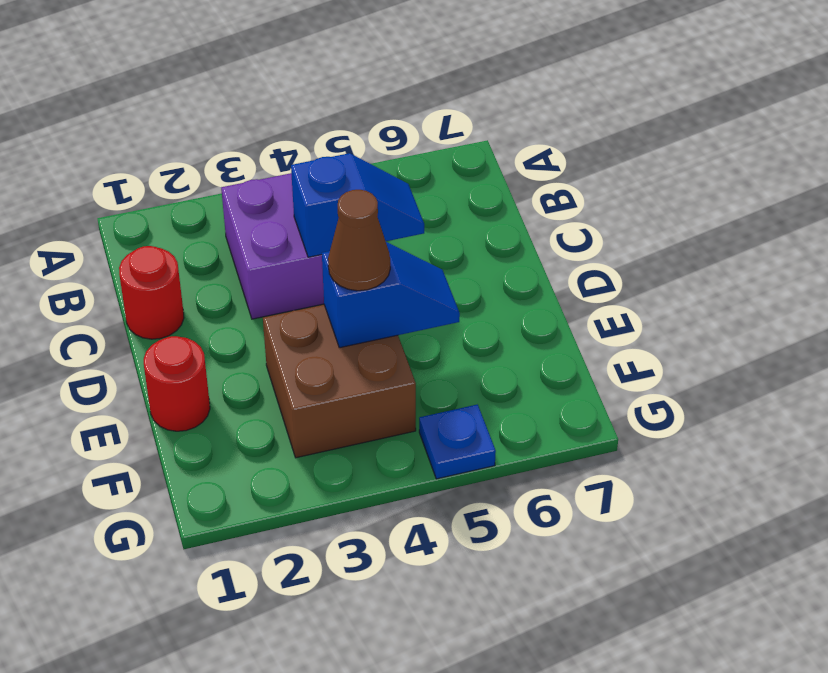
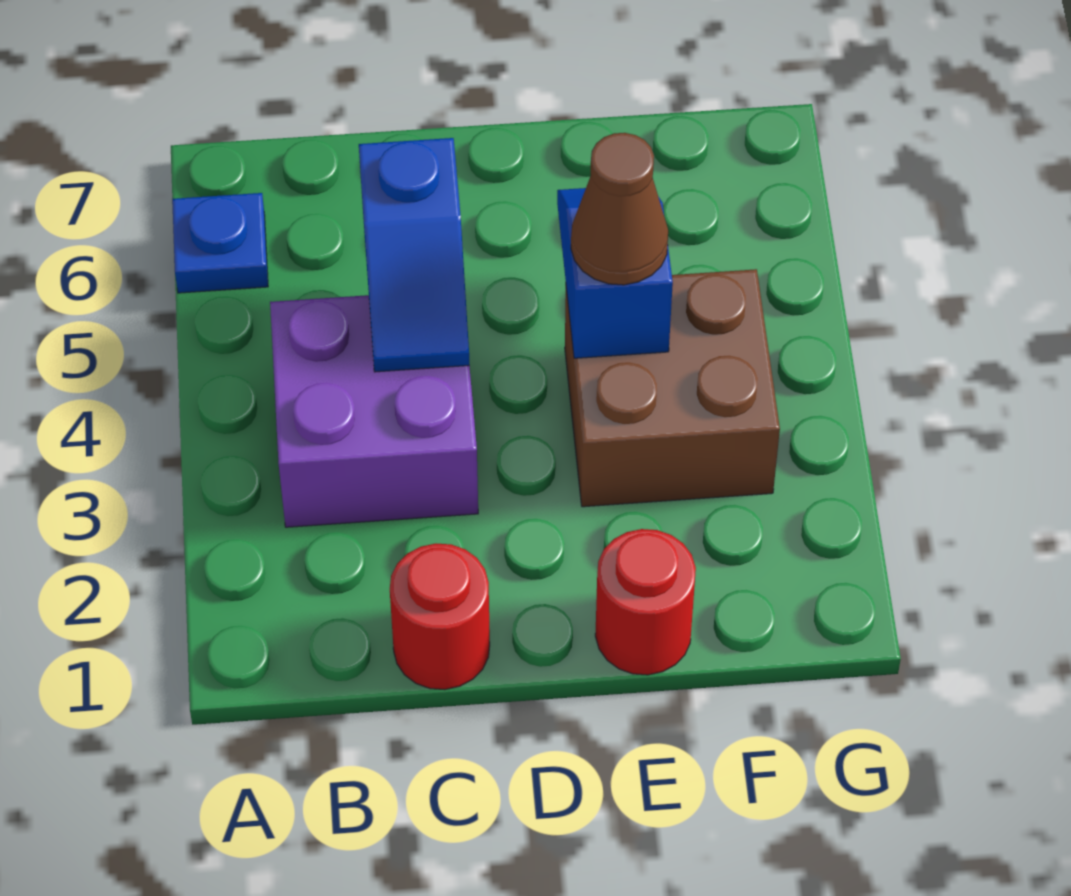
blue 1x2 slope [291,153,424,257] -> blue 1x2 slope turned to [359,138,469,372]
blue 1x1 plate [419,405,496,479] -> blue 1x1 plate moved to [172,193,268,293]

